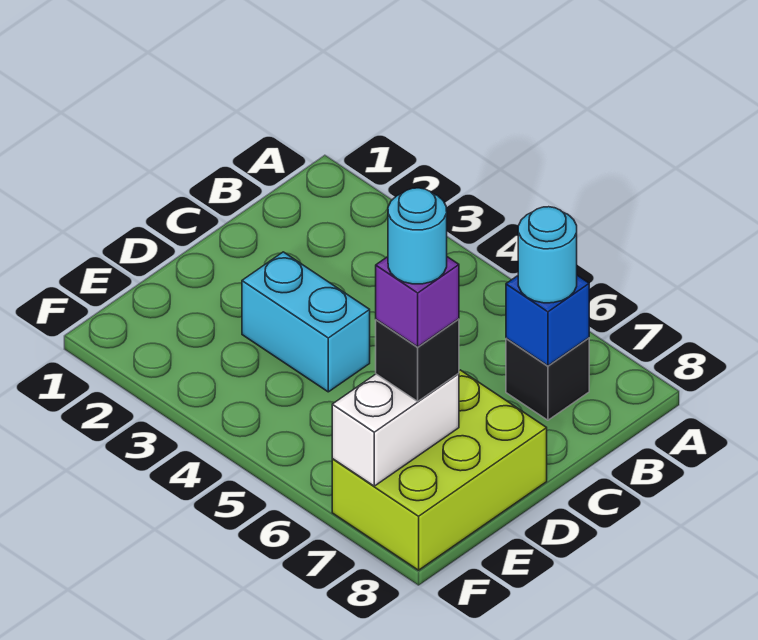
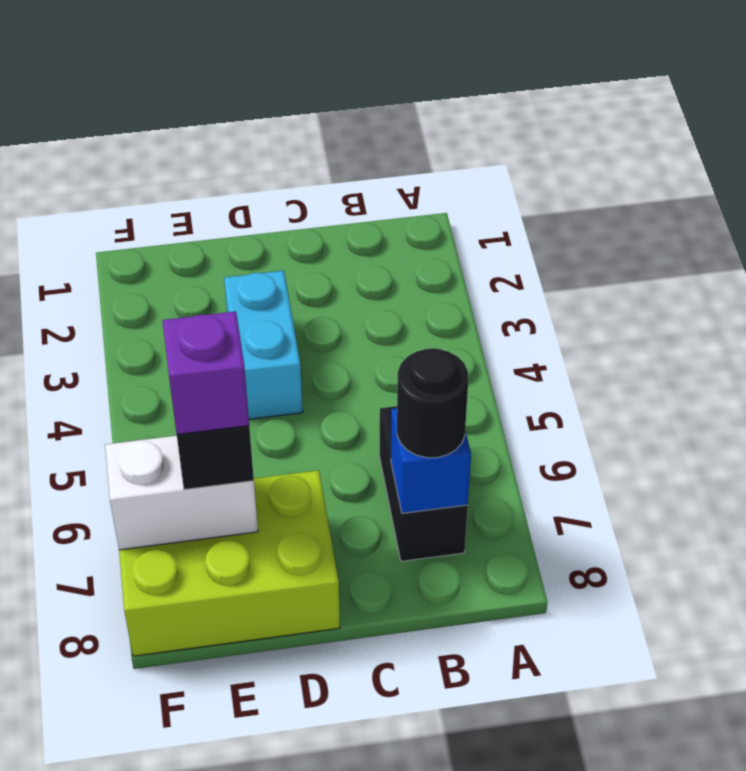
black 1x1 brick [506,338,589,420] -> black 1x2 brick [380,406,468,561]
cyan 1x1 round brick [518,207,577,303] -> black 1x1 round brick [397,348,468,458]
cyan 1x1 round brick [388,188,447,284] -> none

